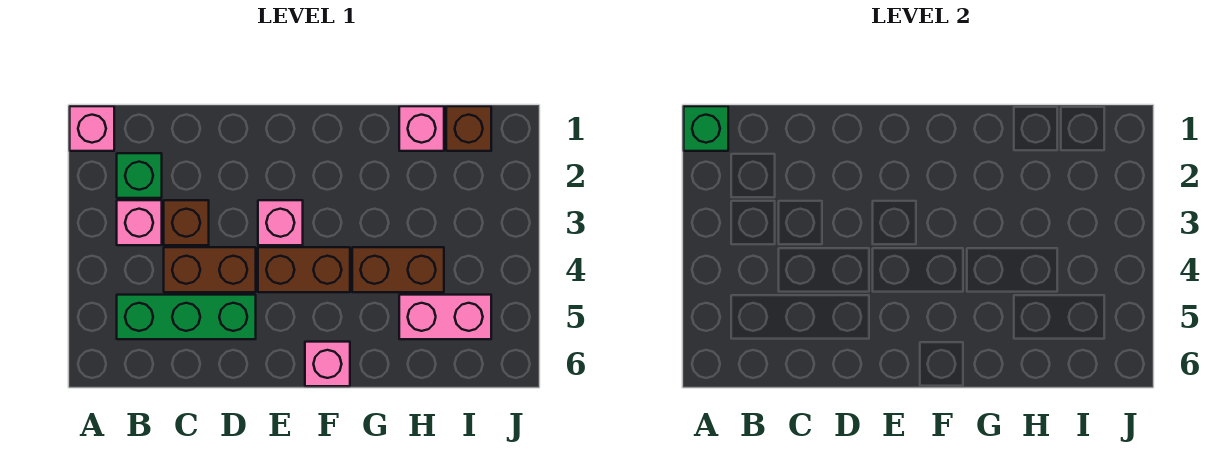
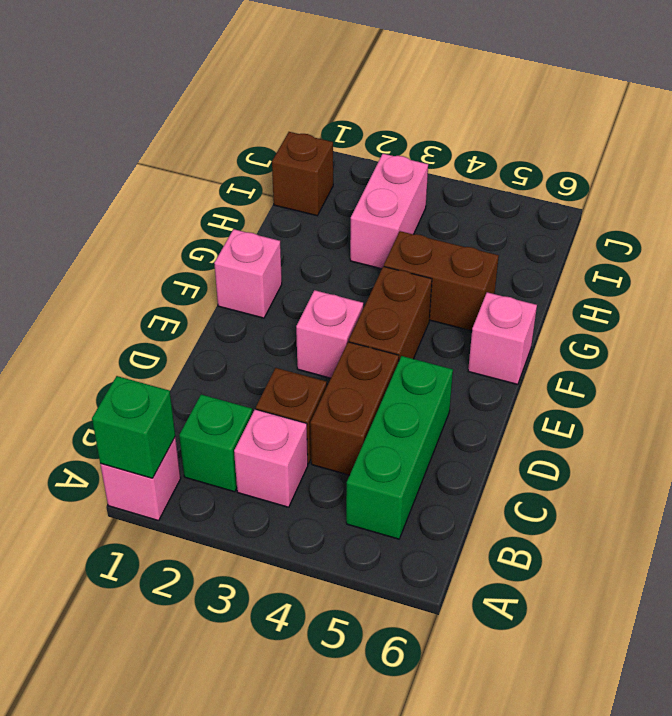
brown 1x2 brick [352,247,444,292] -> brown 1x2 brick turned to [384,231,499,331]
pink 1x1 brick [399,106,444,151] -> pink 1x1 brick moved to [214,229,282,318]
pink 1x2 brick [399,295,491,339] -> pink 1x2 brick moved to [350,154,428,269]

